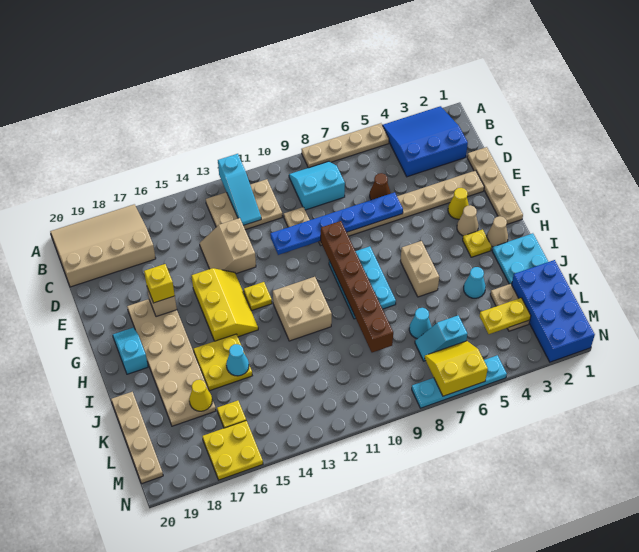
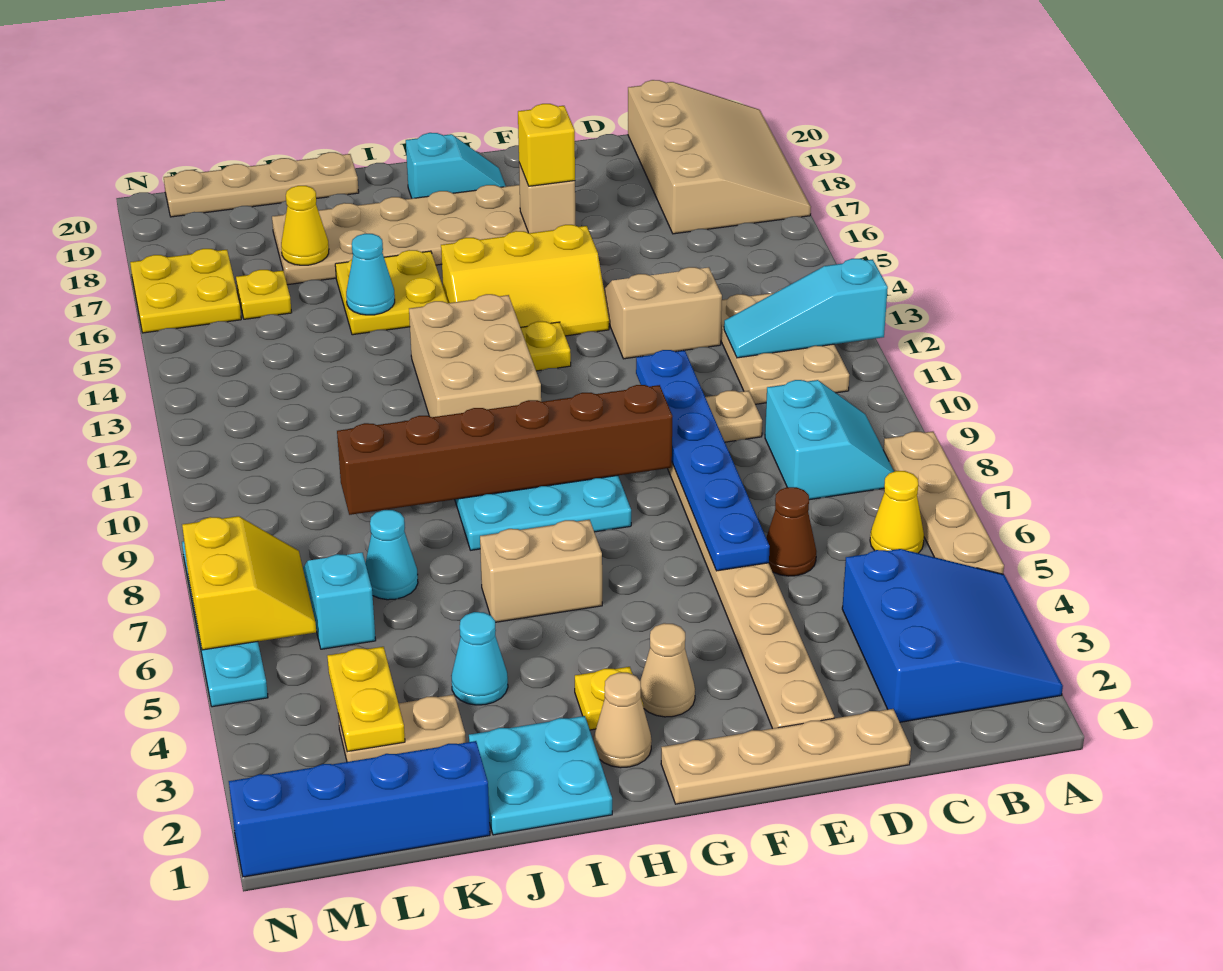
yellow 1x1 cone [448,188,469,219] -> yellow 1x1 cone moved to [870,471,924,553]
tan 2x2 brick [273,277,332,341] -> tan 2x3 brick [409,294,541,417]
blue 2x4 brick [512,260,595,362] -> blue 1x4 brick [229,741,490,877]

